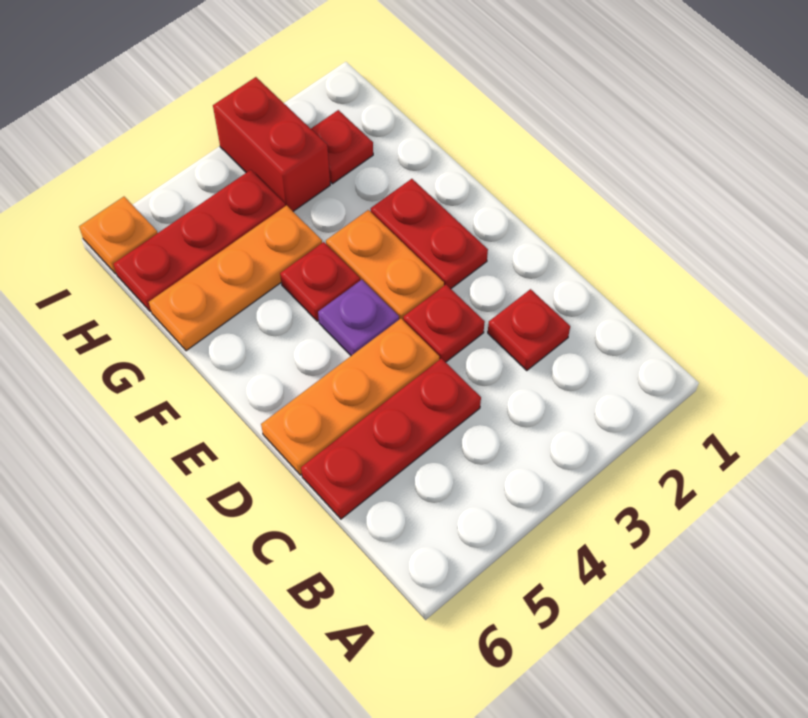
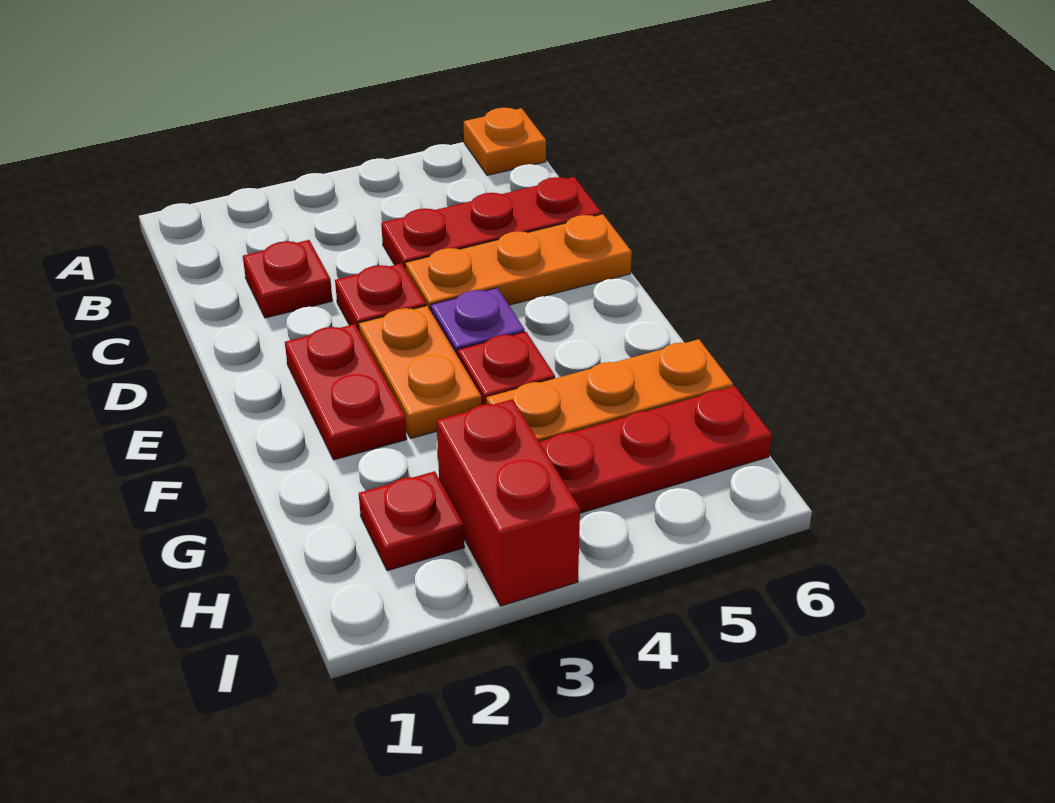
orange 1x1 plate [79,197,157,274] -> orange 1x1 plate moved to [464,108,546,175]

